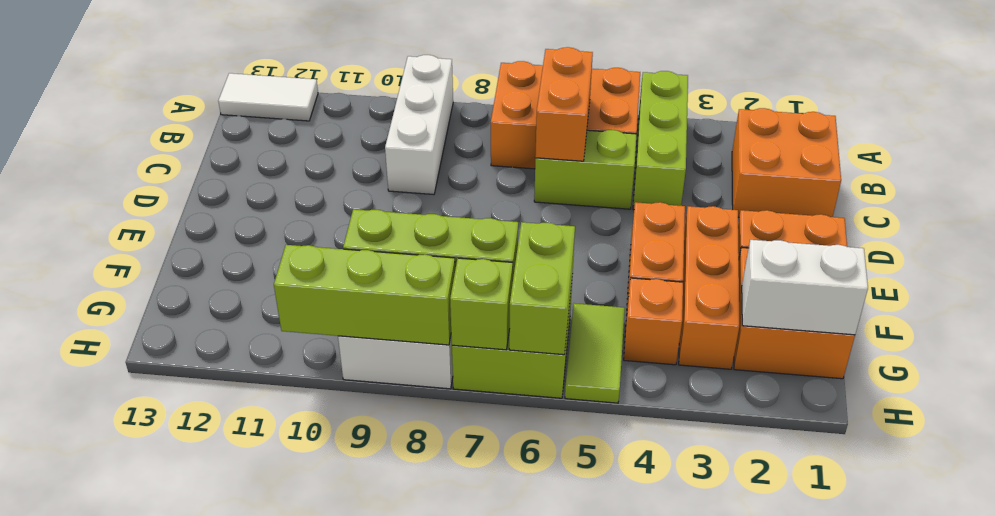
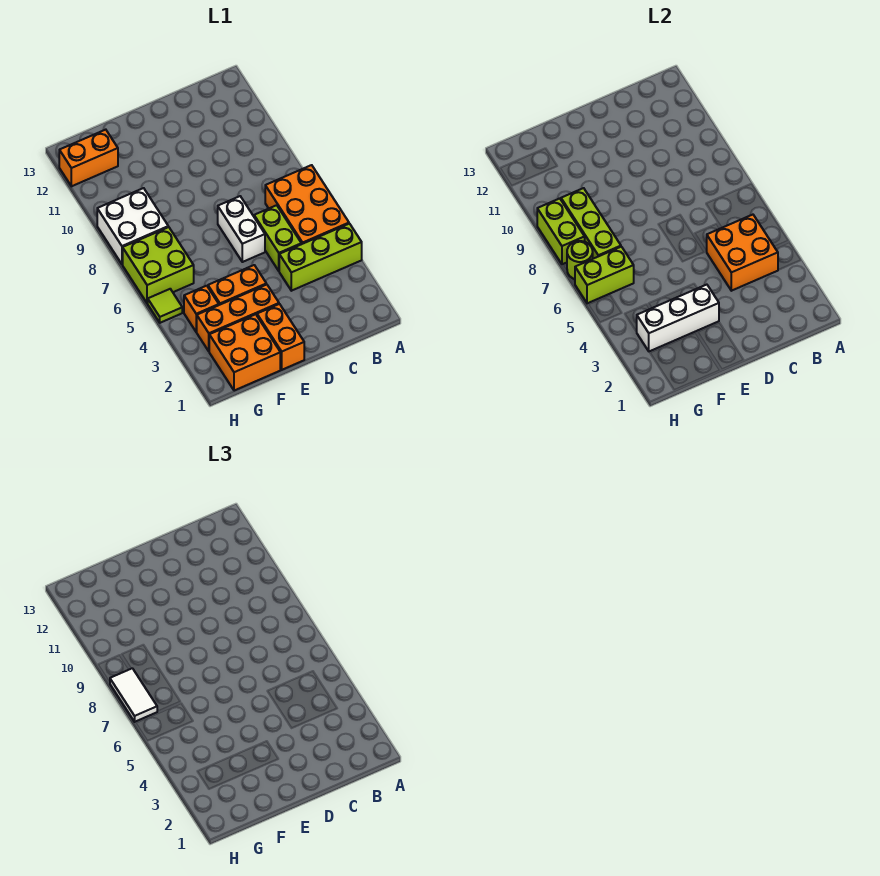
white 1x3 brick [385,55,453,195] -> white 1x3 brick moved to [637,285,719,351]
white 1x2 tile [218,73,318,121] -> white 1x2 tile moved to [110,668,157,722]
orange 2x2 brick [732,108,841,217] -> orange 2x2 brick moved to [707,215,778,291]
orange 1x2 brick [535,47,593,161] -> orange 1x2 brick moved to [59,130,118,186]
white 1x2 brick [742,240,868,335] -> white 1x2 brick moved to [218,196,265,262]
lime 1x2 tile [565,303,625,403] -> lime 1x1 tile [148,289,182,323]
lime 1x1 brick [450,258,513,350] -> lime 1x1 round brick [567,241,593,279]
lime 1x3 brick [274,245,455,345] -> lime 1x2 brick [537,198,585,264]

